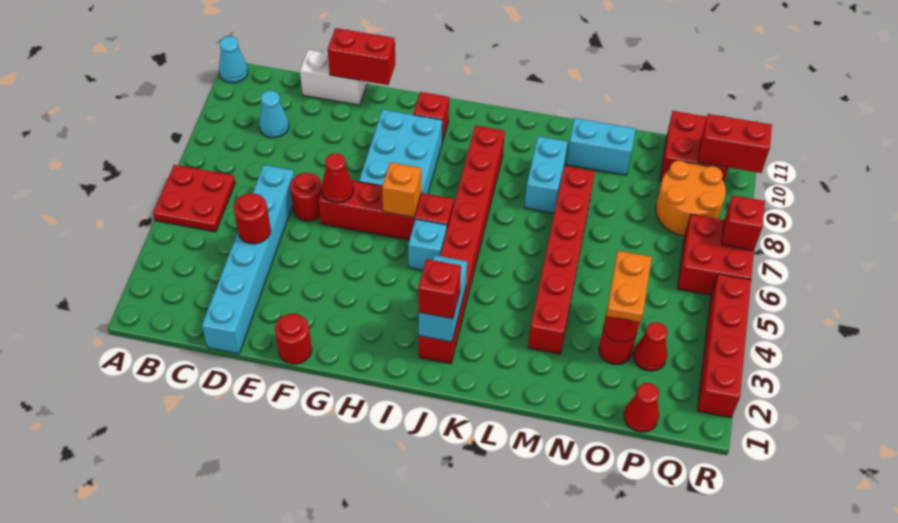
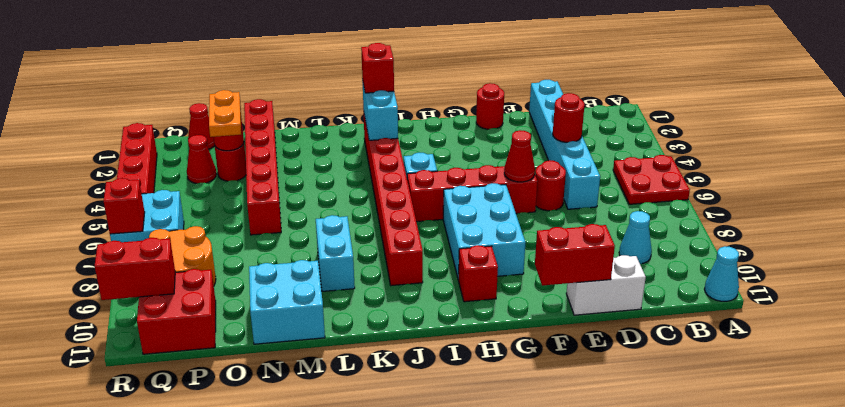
orange 1x1 brick [382,162,421,217] -> none
red 1x6 brick [528,166,595,354] -> red 1x6 brick moved to [244,99,281,235]
cyan 1x2 brick [566,118,636,175] -> cyan 2x2 brick [249,260,325,344]
red 2x2 brick [678,214,754,295] -> cyan 2x2 brick [110,190,184,242]

